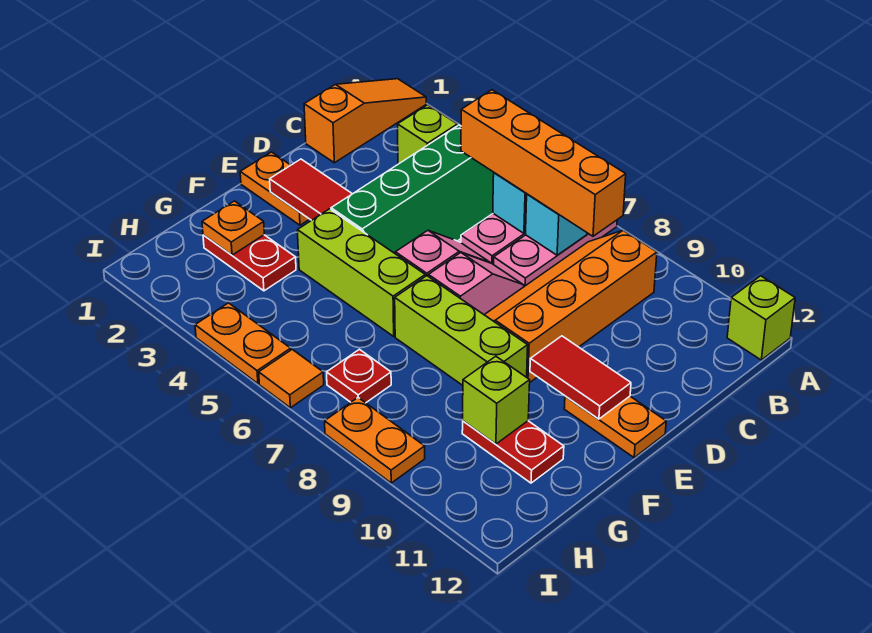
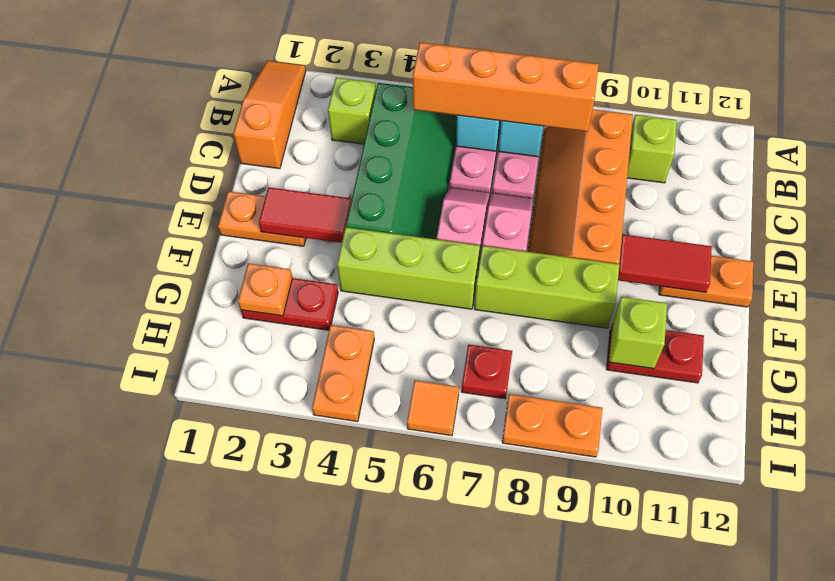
lime 1x1 brick [727,276,795,360] -> lime 1x1 brick moved to [627,115,677,183]
orange 1x2 plate [195,303,291,384] -> orange 1x2 plate turned to [312,325,374,422]

